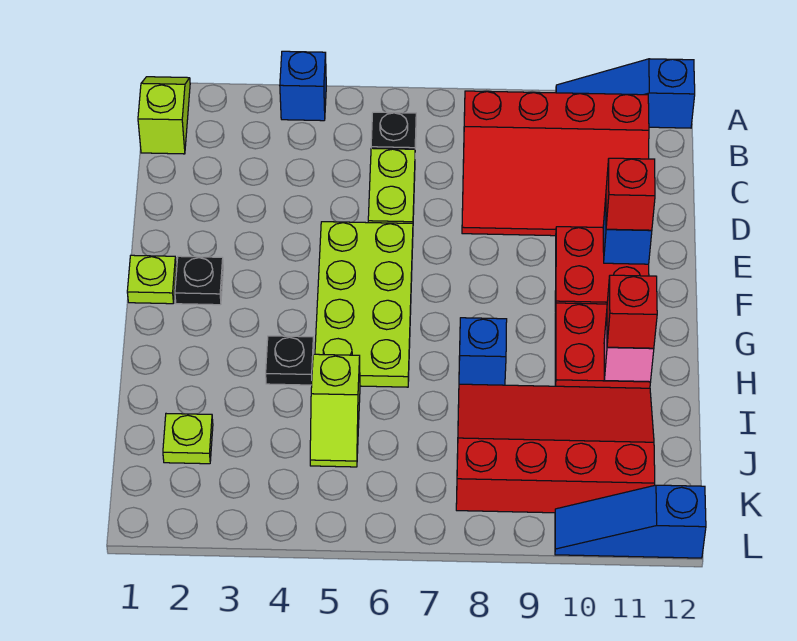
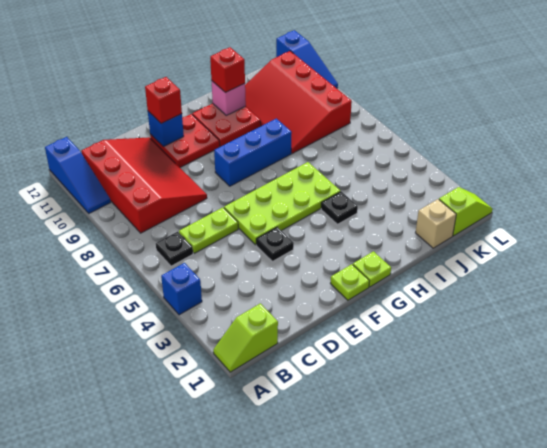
black 1x1 plate [175,256,223,305] -> black 1x1 plate moved to [256,227,294,261]
blue 1x1 brick [459,318,507,385] -> blue 1x3 brick [214,119,292,186]
lime 1x2 slope [310,354,360,467] -> lime 1x2 slope moved to [439,187,493,236]
none -> tan 1x1 brick [416,199,456,248]
lime 1x1 plate [163,414,213,464] -> lime 1x1 plate moved to [353,251,391,287]

